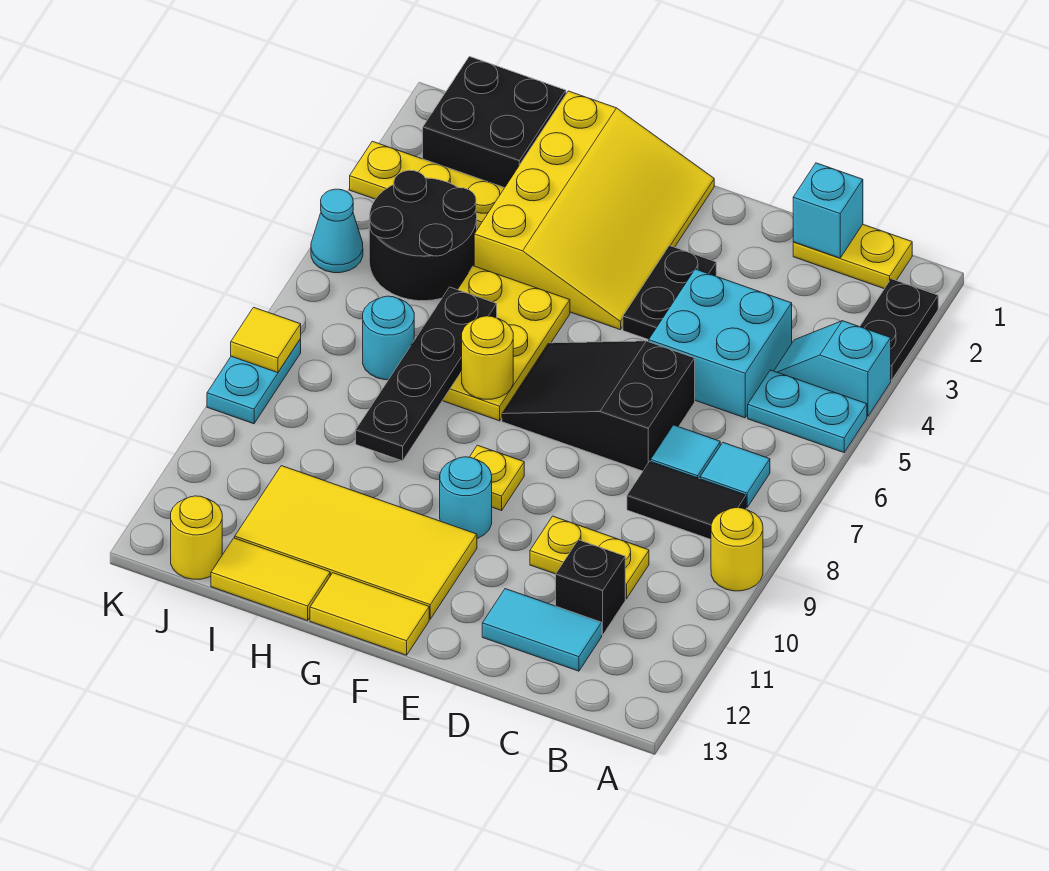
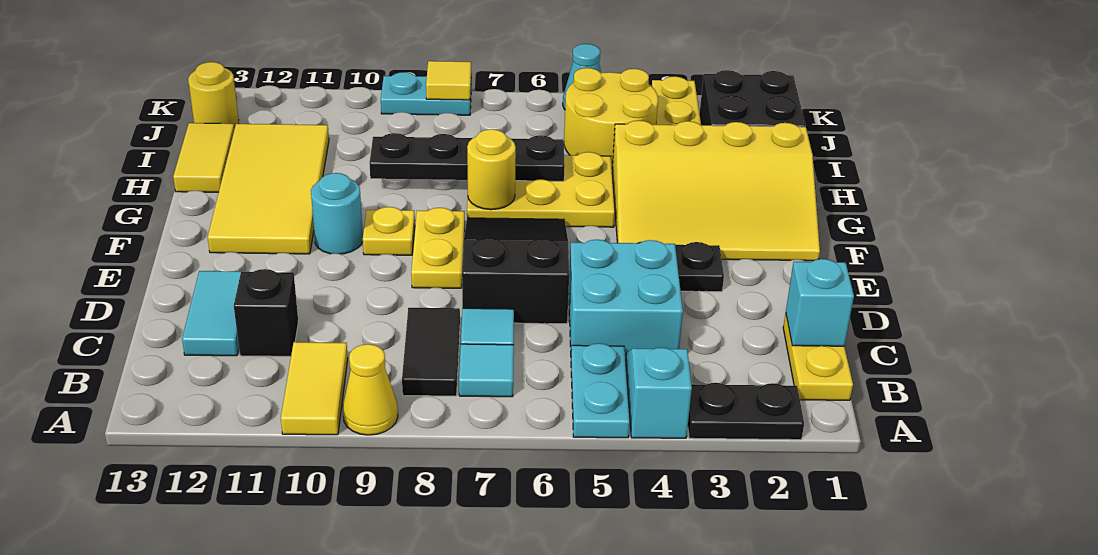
yellow 1x1 round brick [711,508,763,591] -> yellow 1x1 cone [343,344,398,435]
yellow 1x2 plate [530,516,649,599] -> yellow 1x2 plate moved to [411,208,465,288]
yellow 1x2 tile [310,573,429,655] -> yellow 1x2 tile moved to [281,342,348,435]
black 2x2 round brick [369,170,477,301] -> yellow 2x2 round brick [564,68,658,167]
cyan 1x1 round brick [363,296,414,380] -> none

